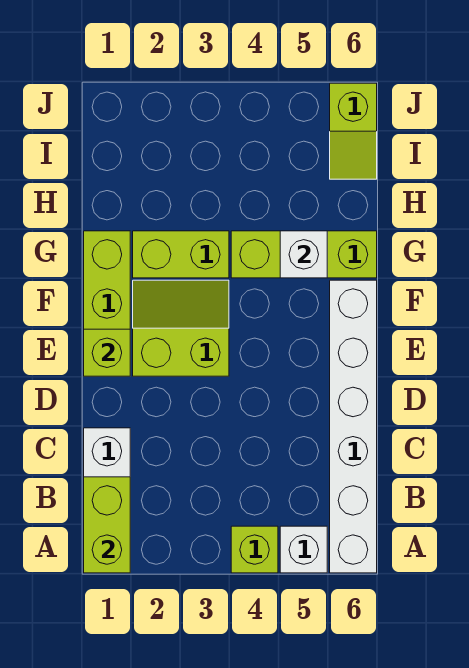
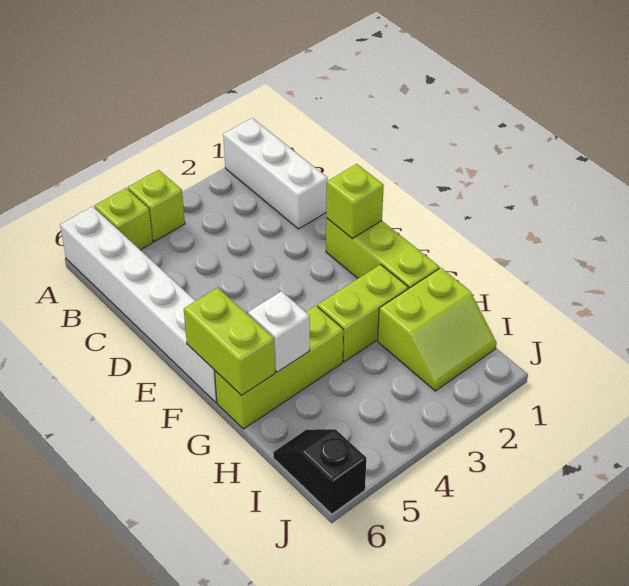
lime 1x2 brick [84,477,130,573] -> lime 1x2 brick moved to [184,288,275,396]
white 1x1 brick [280,526,327,573] -> lime 1x1 brick [94,188,153,250]
lime 2x2 slope [133,280,229,376] -> lime 2x2 slope moved to [378,268,497,391]
lime 1x2 slope [330,83,377,179] -> black 1x2 slope [273,429,366,514]

